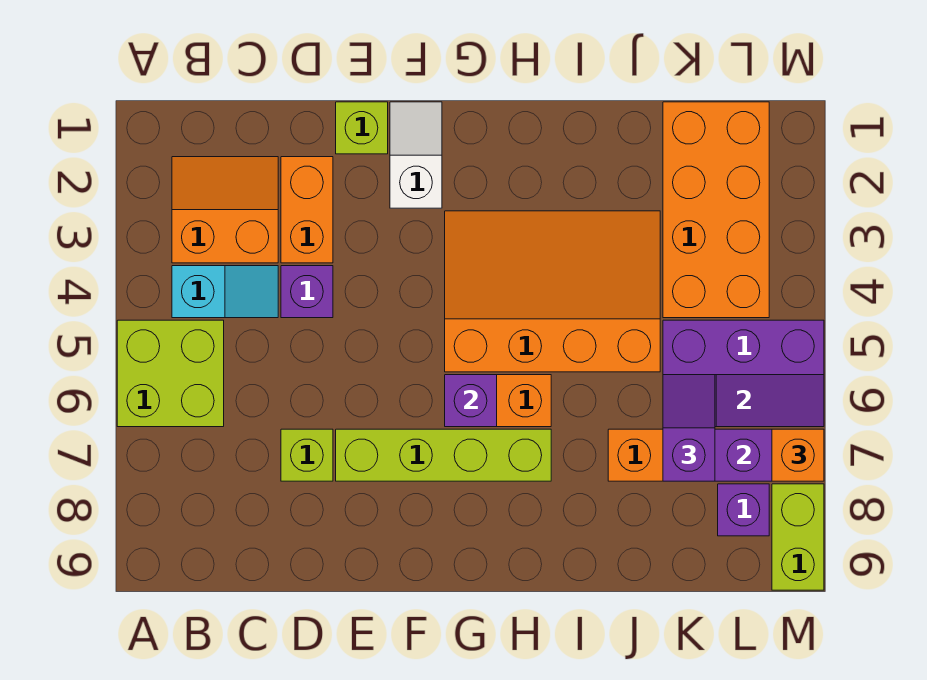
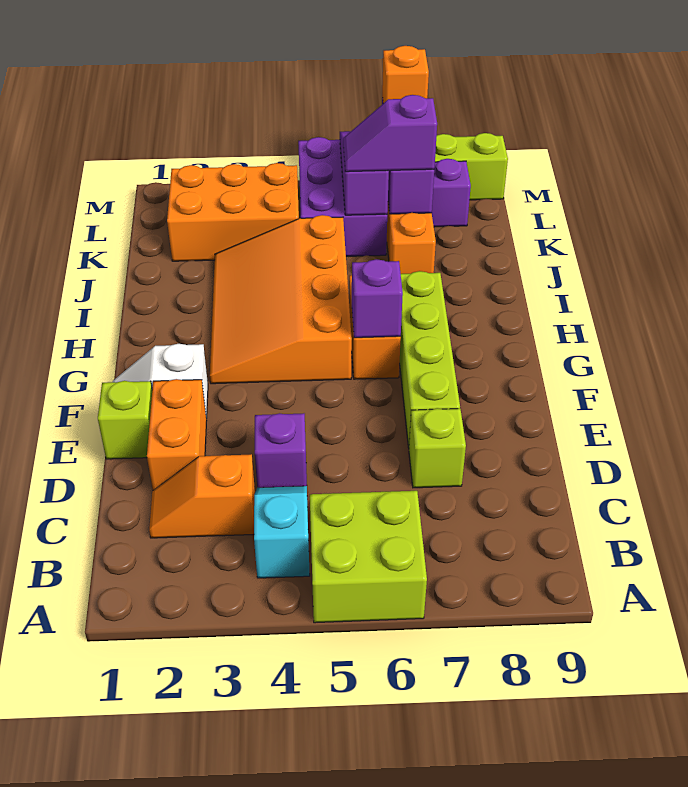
orange 2x2 slope [172,157,278,263] -> orange 1x2 slope [149,454,255,538]
orange 1x2 brick [281,157,333,263] -> orange 1x2 brick turned to [147,379,207,490]
orange 2x4 brick [663,102,769,318] -> orange 2x3 brick [167,163,299,261]

